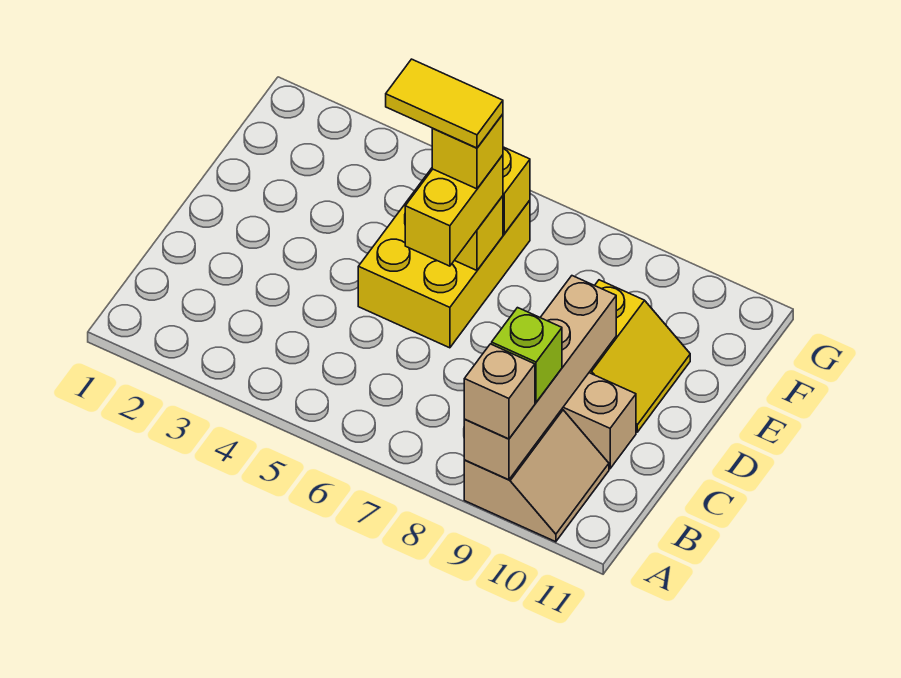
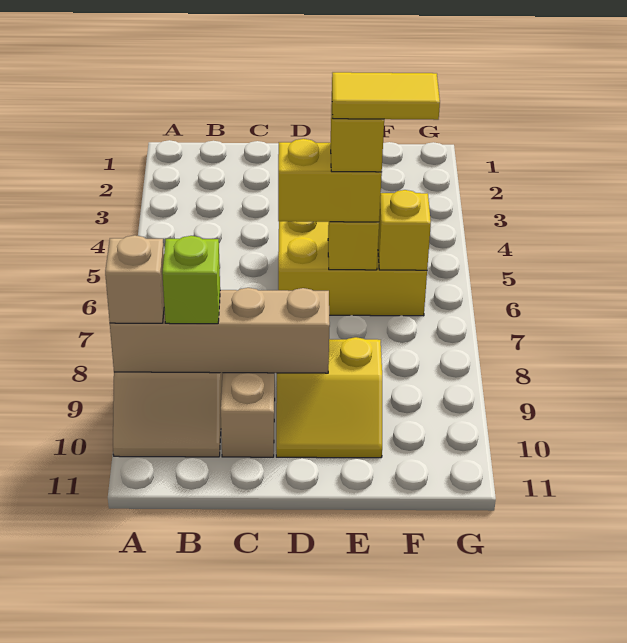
yellow 1x2 tile [386,59,503,148] -> yellow 1x2 tile turned to [332,72,440,120]

